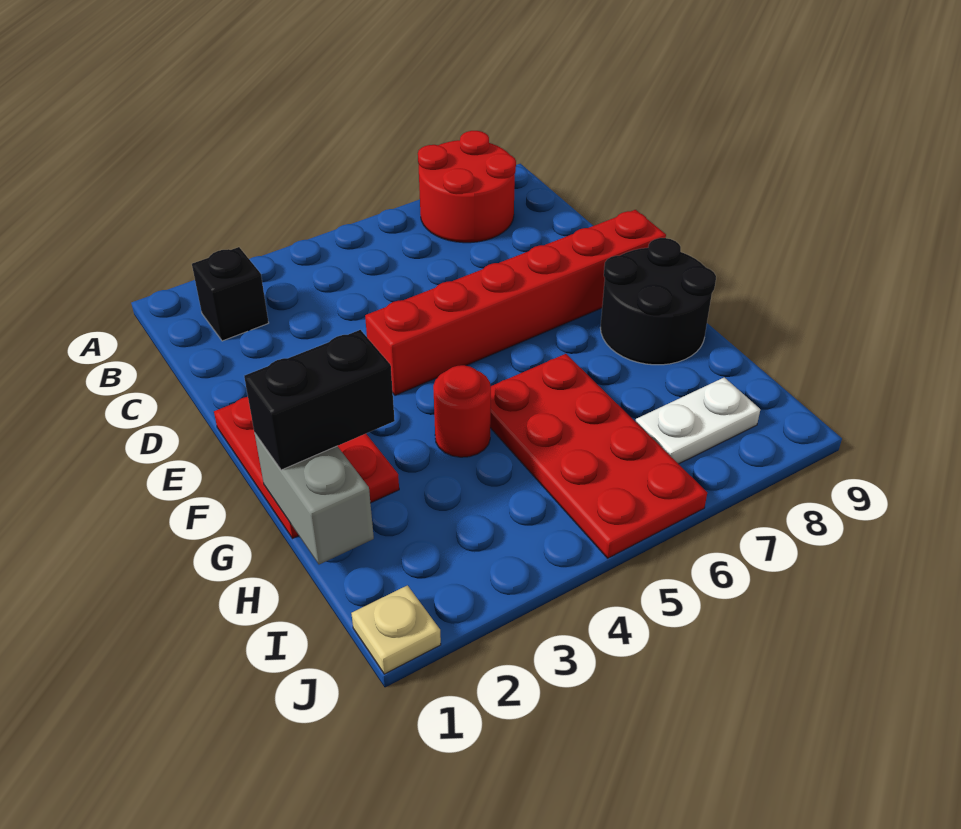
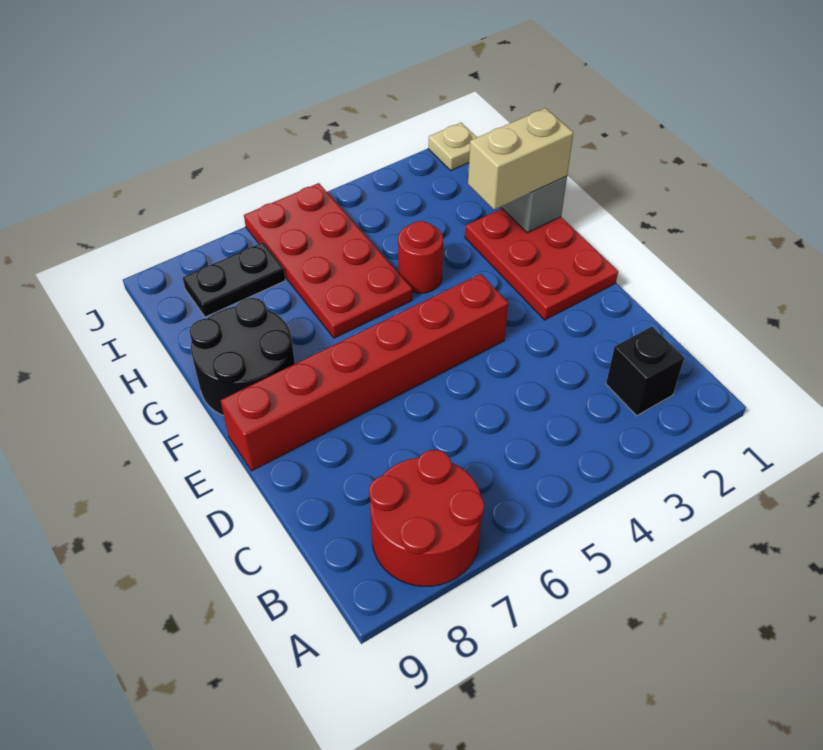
black 1x2 brick [244,330,395,470] -> tan 1x2 brick [468,108,573,210]
white 1x2 plate [636,377,760,464] -> black 1x2 plate [183,242,285,317]

